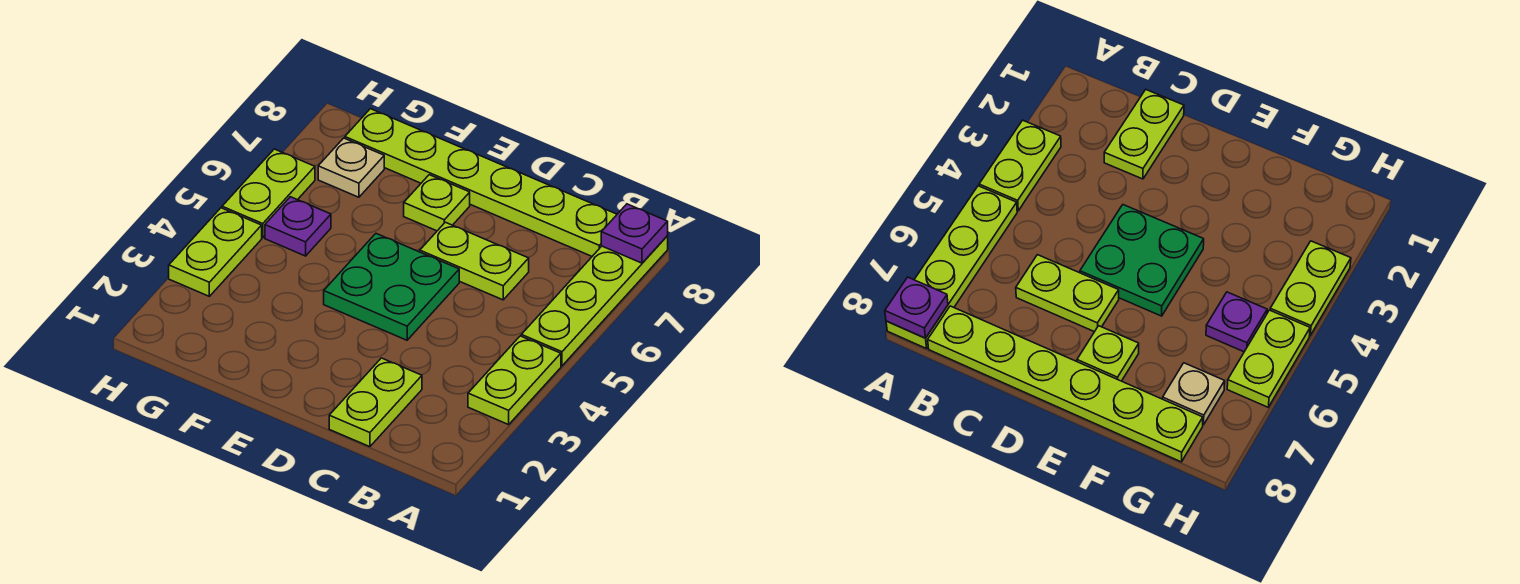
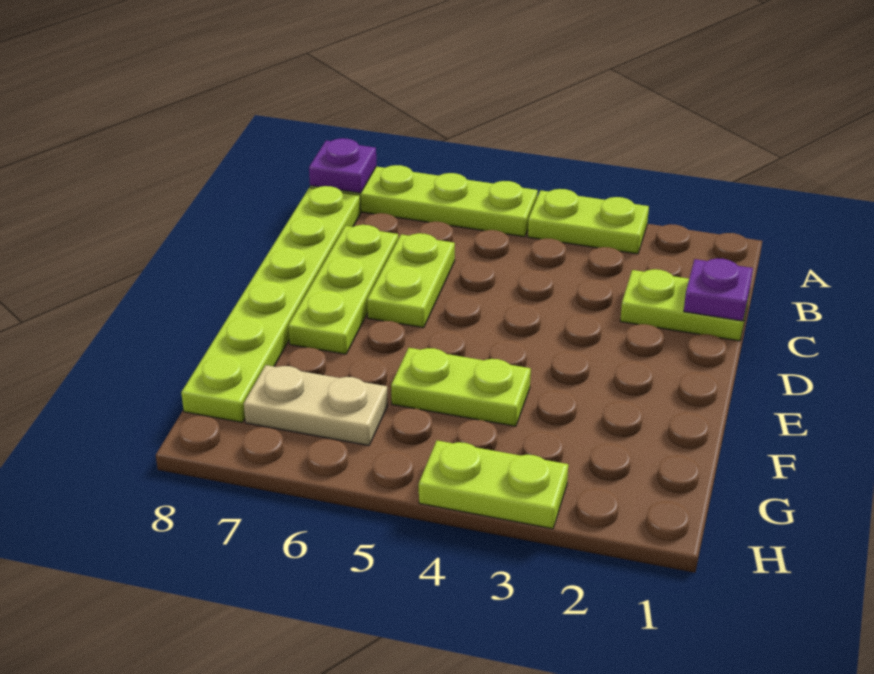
green 2x2 plate [324,234,459,340] -> none
lime 1x1 plate [404,175,470,231] -> lime 1x3 plate [288,225,398,354]
purple 1x1 plate [265,197,331,256] -> purple 1x1 plate moved to [684,258,753,321]
tan 1x1 plate [318,138,384,197] -> tan 1x2 plate [244,365,388,446]
lime 1x2 plate [222,149,315,238] -> lime 1x2 plate moved to [391,348,531,426]

